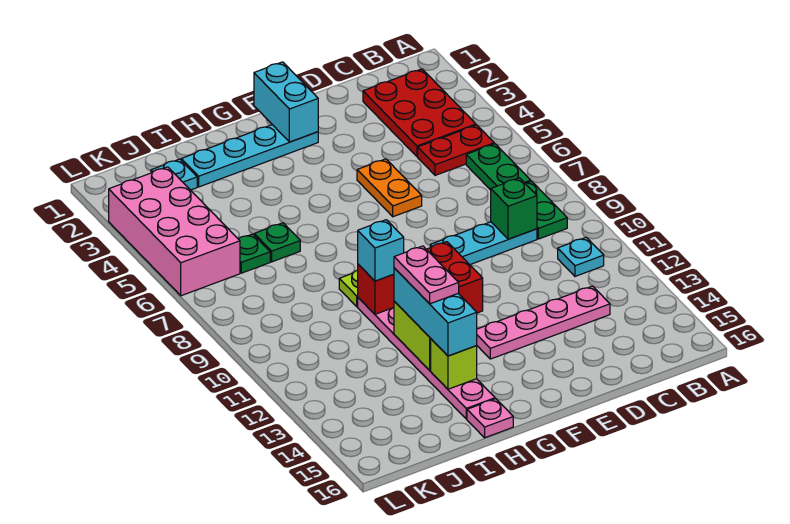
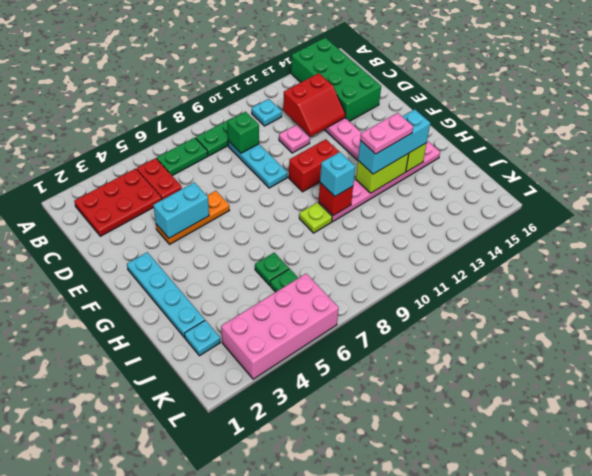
none -> green 2x4 brick [291,38,381,121]
none -> red 2x2 slope [283,73,346,137]
orange 1x2 plate [357,159,422,217] -> orange 1x3 plate [156,191,230,244]
cyan 1x2 brick [254,62,318,142] -> cyan 1x2 brick moved to [153,182,209,238]
pink 1x1 plate [467,399,513,438] -> pink 1x1 plate moved to [279,125,310,153]

